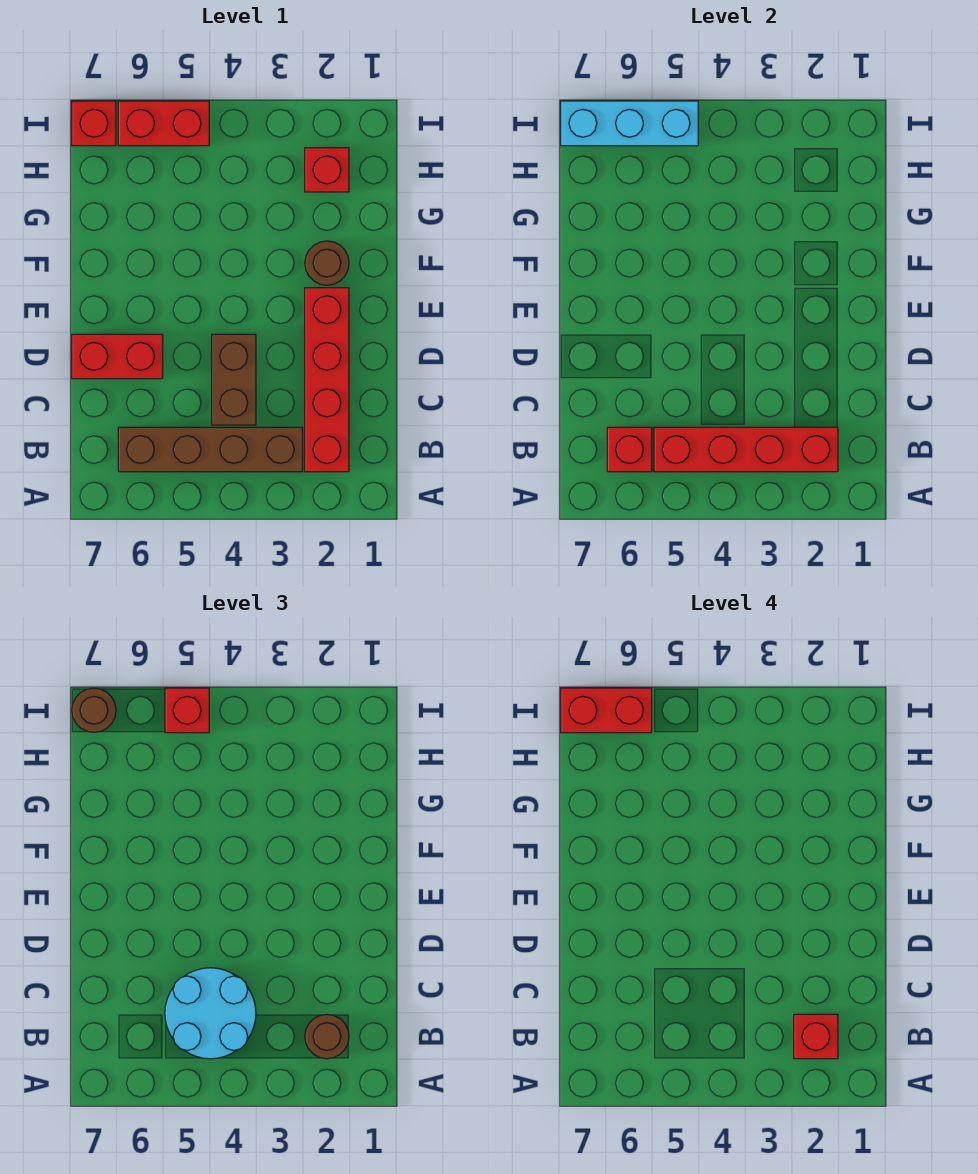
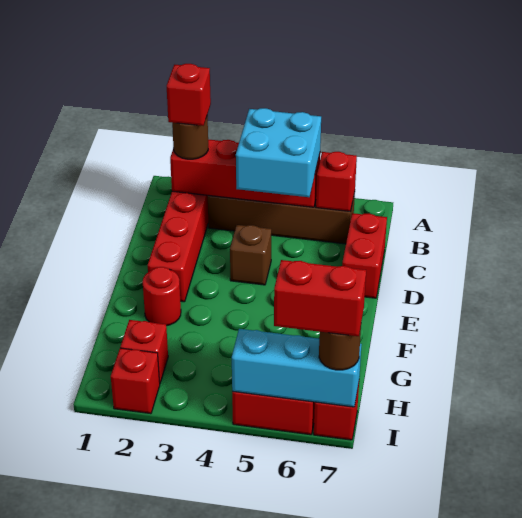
cyan 2x2 round brick [165,968,256,1059] -> cyan 2x2 brick [236,108,321,197]
brown 1x2 brick [212,334,256,425] -> brown 1x1 brick [230,225,271,285]
red 1x2 brick [72,334,163,379] -> red 1x2 brick turned to [342,213,387,298]
brown 1x1 round brick [305,241,349,285] -> red 1x1 round brick [143,267,181,326]
red 1x1 brick [165,688,209,733] -> red 1x1 brick moved to [111,348,160,414]

